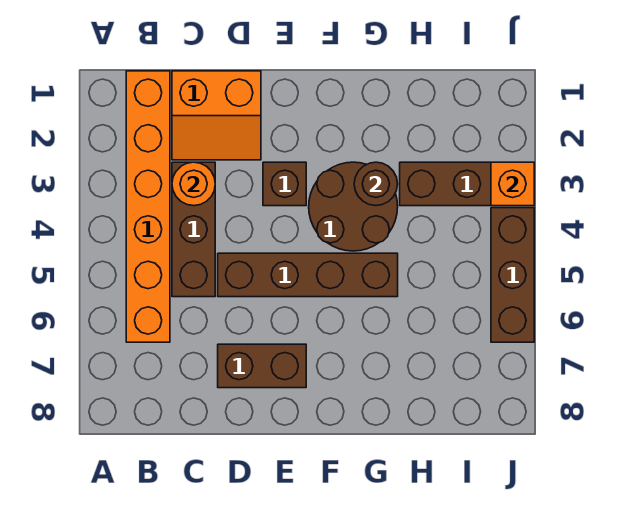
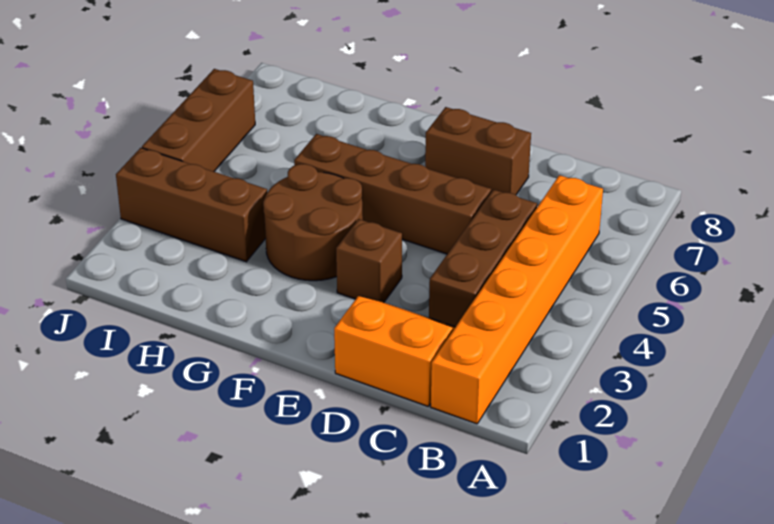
orange 1x1 round brick [172,162,215,206] -> none
brown 1x1 round brick [354,162,398,206] -> none
orange 1x1 brick [491,162,534,206] -> none

